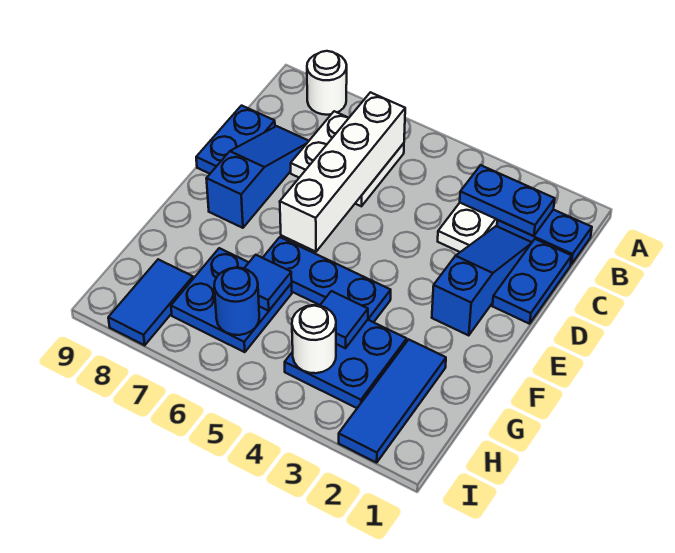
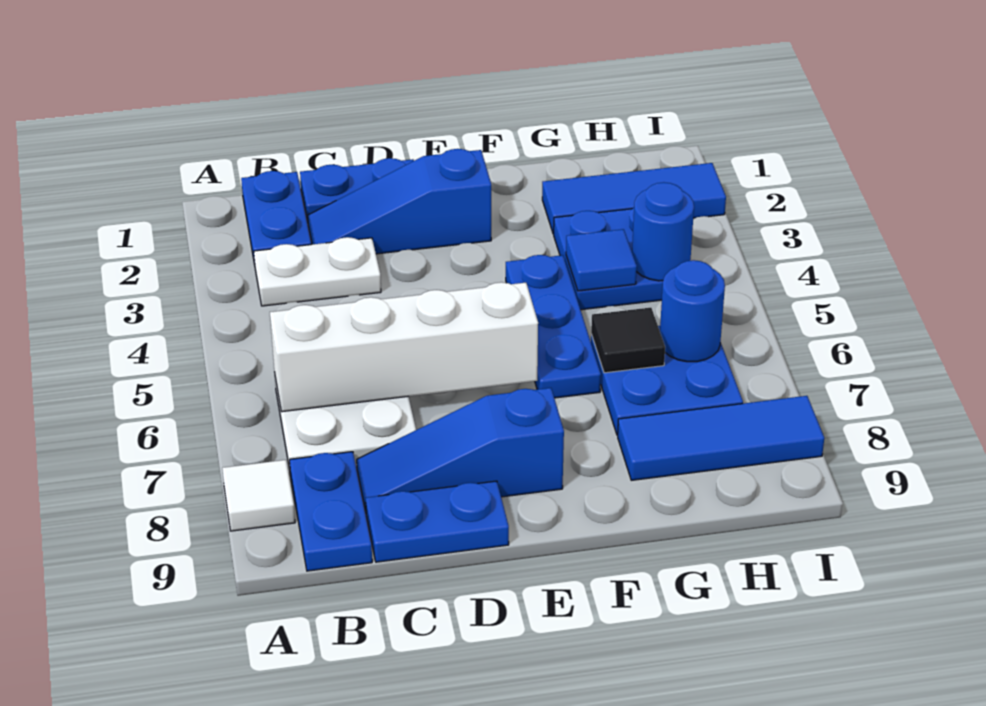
white 1x1 round brick [307,51,347,115] -> white 1x1 tile [222,460,295,531]
blue 1x2 plate [460,165,555,236] -> blue 1x2 plate moved to [290,452,372,571]
blue 1x1 tile [244,255,292,311] -> black 1x1 tile [591,308,665,373]
white 1x1 round brick [292,305,336,373] -> blue 1x1 round brick [632,182,694,281]
blue 1x2 tile [108,259,193,345] -> blue 1x3 tile [618,396,824,480]

